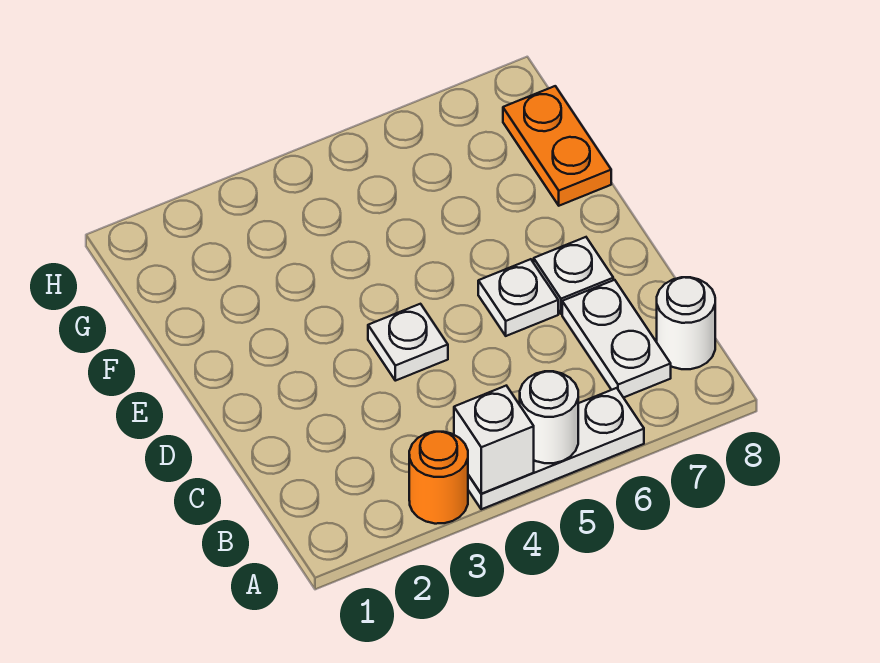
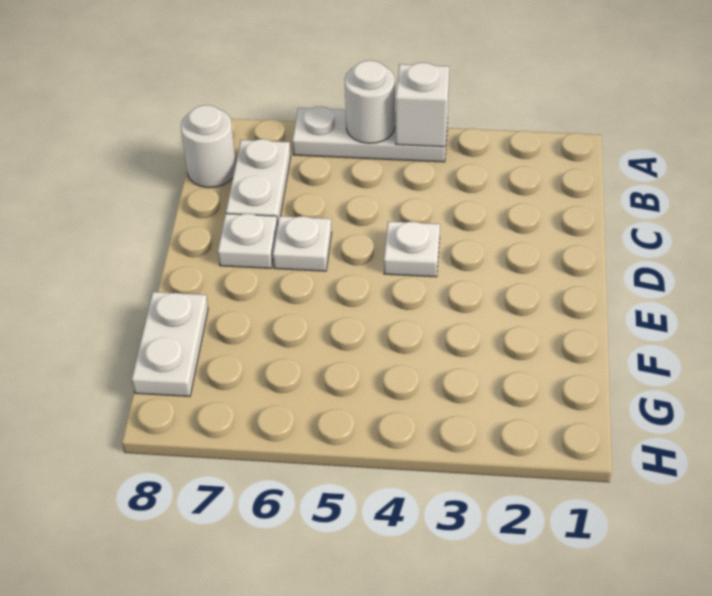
orange 1x1 round brick [409,432,468,524] -> none
orange 1x2 plate [503,86,611,206] -> white 1x2 plate [132,292,208,397]

